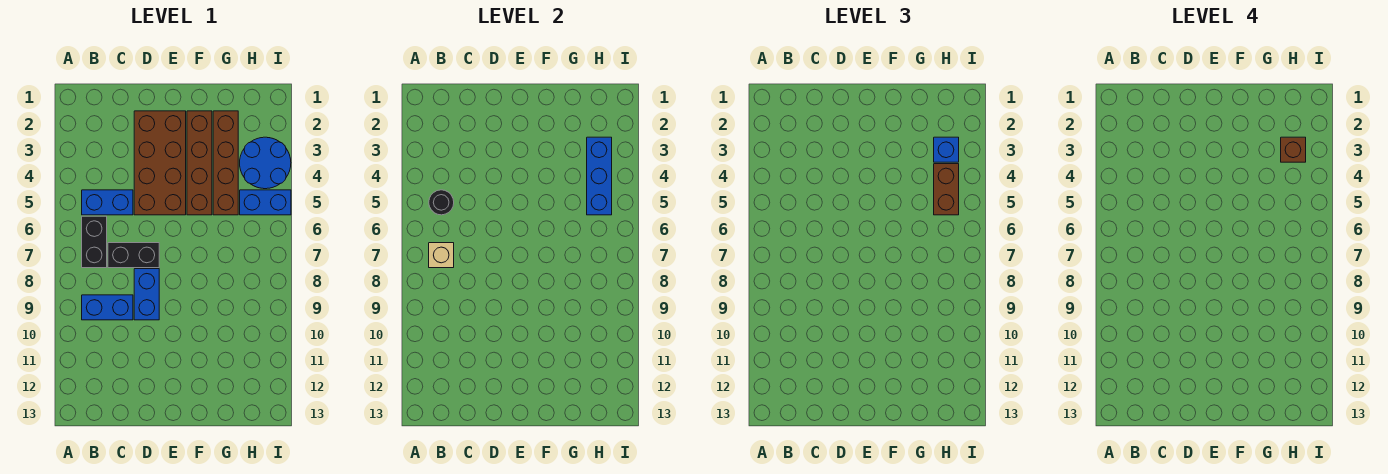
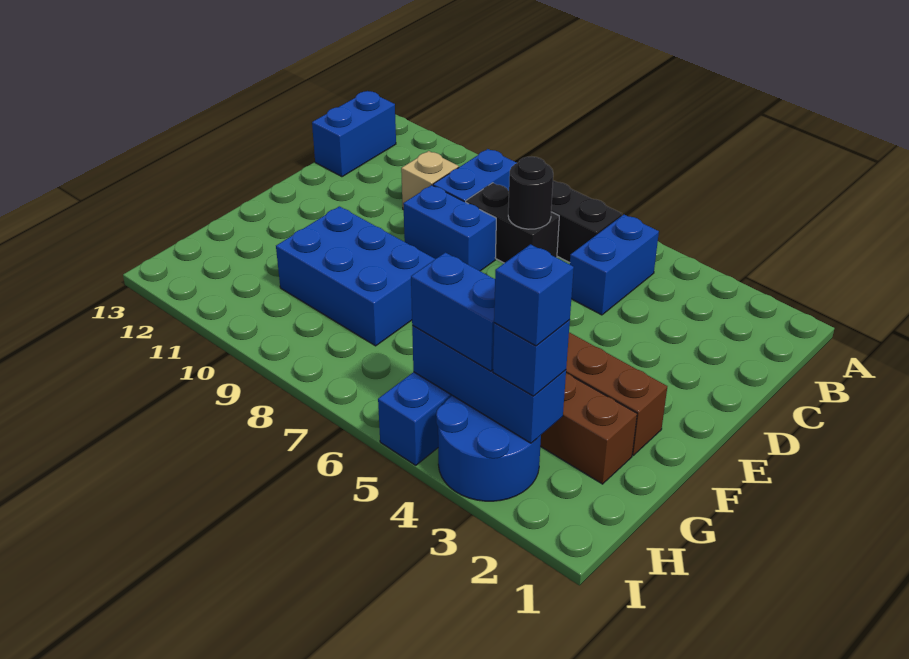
black 1x1 round brick [429,190,454,215] -> black 1x1 round brick moved to [508,157,553,229]
tan 1x1 brick [429,243,454,268] -> tan 1x1 brick moved to [401,151,459,210]
none -> blue 1x2 brick [312,91,396,177]
black 1x2 brick [108,243,159,268] -> black 1x2 brick turned to [466,183,559,263]
brown 2x4 brick [134,111,186,215] -> none
none -> blue 2x3 brick [276,206,435,346]
brown 1x1 brick [1281,137,1306,162] -> blue 1x1 brick [494,244,574,346]
brown 1x2 brick [934,164,959,215] -> blue 1x2 brick [411,253,495,371]

